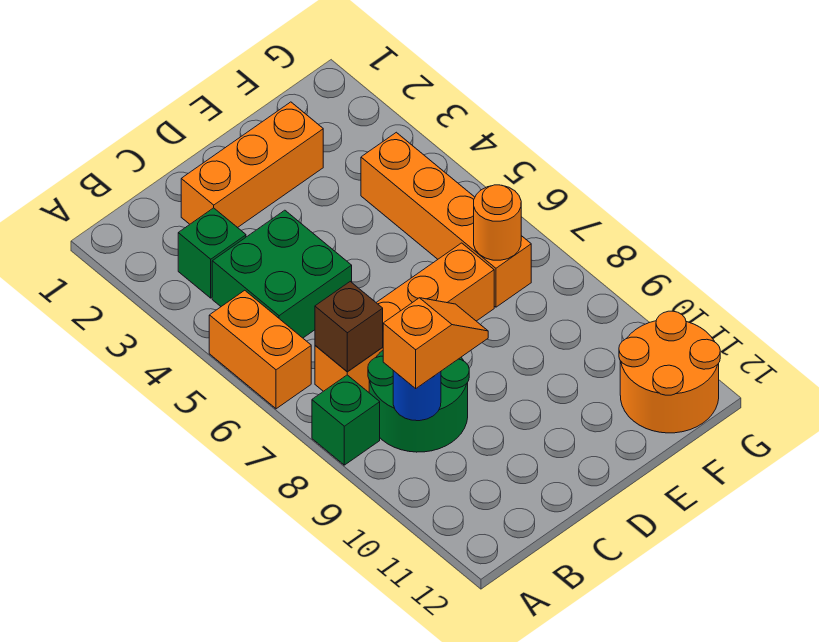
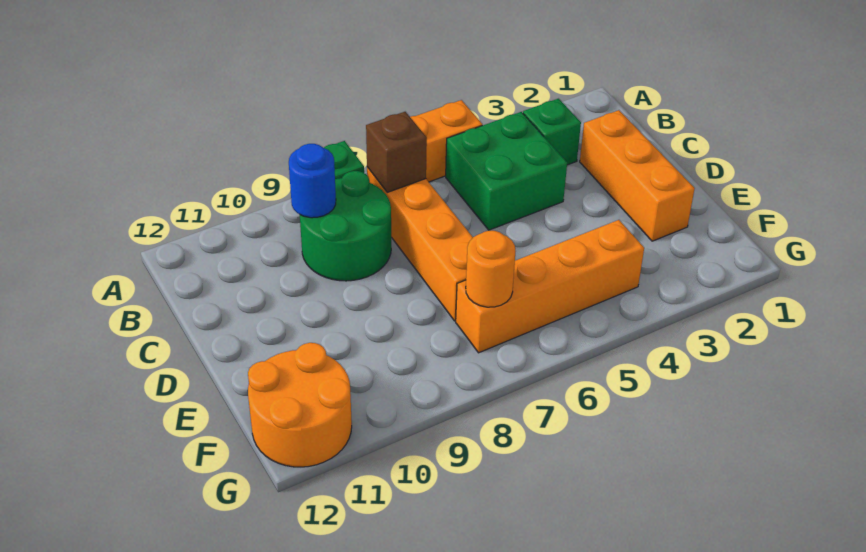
orange 1x2 slope [383,298,488,388] -> none

